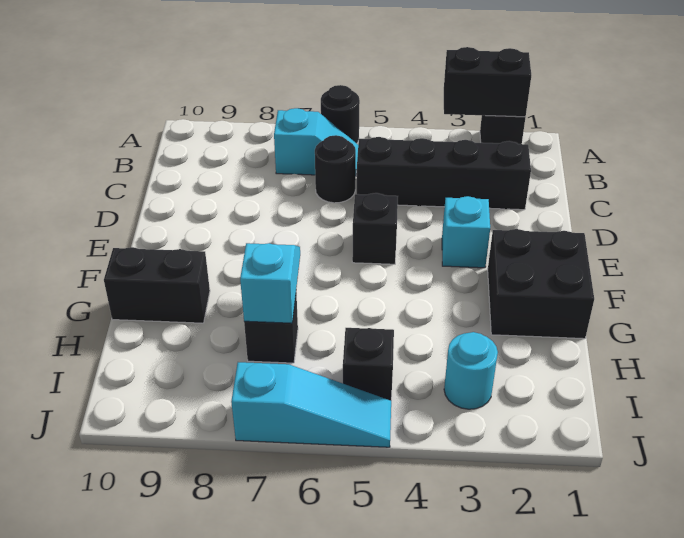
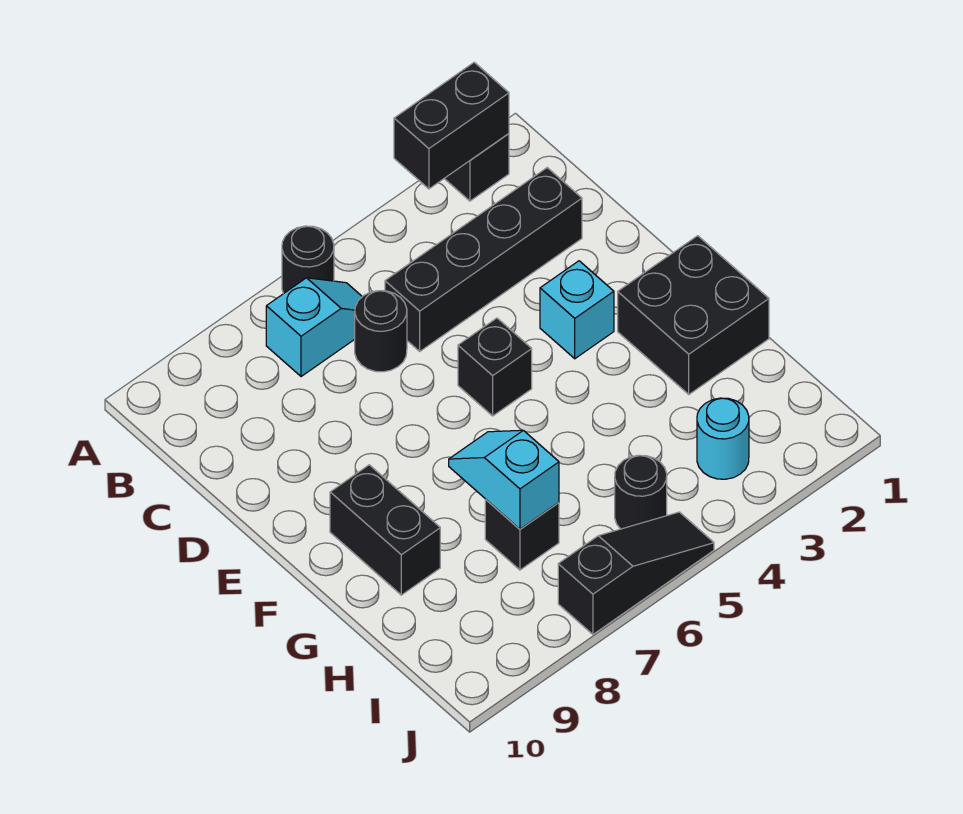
black 1x2 brick [104,247,210,323] -> black 1x2 brick turned to [330,465,440,595]
black 1x1 brick [343,328,394,401] -> black 1x1 round brick [615,455,667,529]
cyan 1x3 slope [231,362,391,447] -> black 1x3 slope [558,512,714,634]

